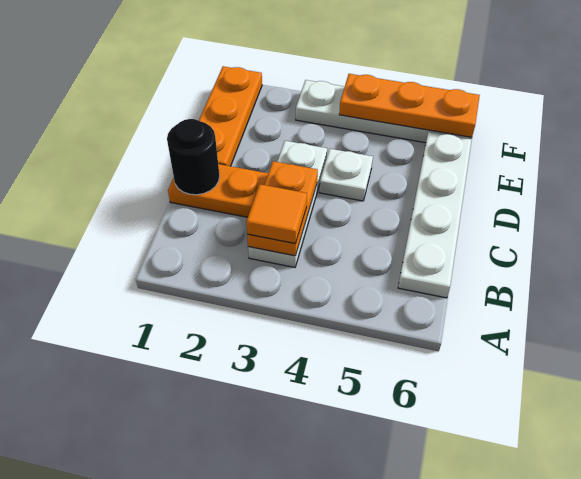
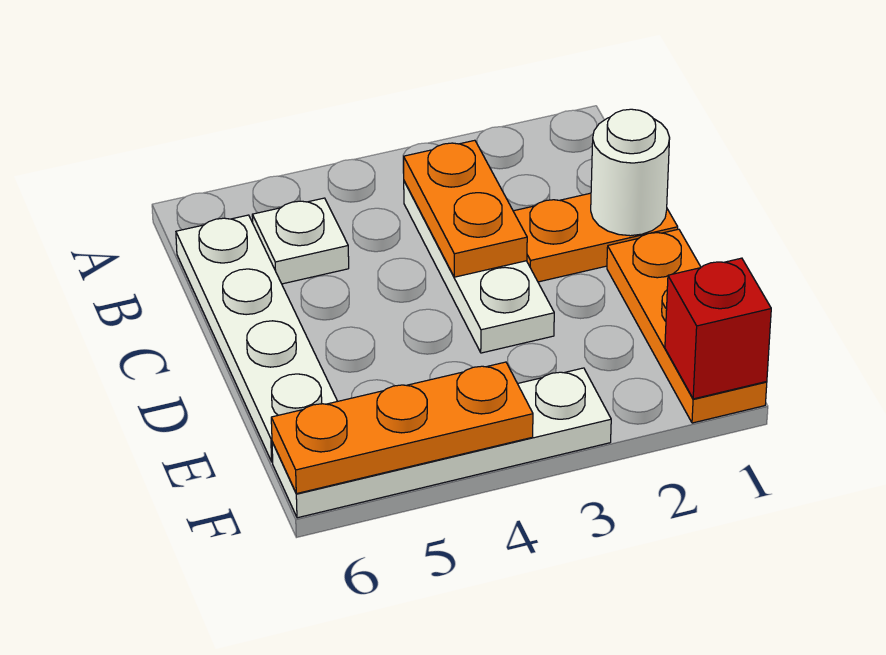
orange 1x1 tile [246,184,307,244] -> none
black 1x1 round brick [167,119,220,195] -> white 1x1 round brick [591,109,670,236]
white 1x1 plate [319,149,373,201] -> white 1x1 plate moved to [252,198,349,284]
none -> red 1x1 brick [665,258,771,399]

